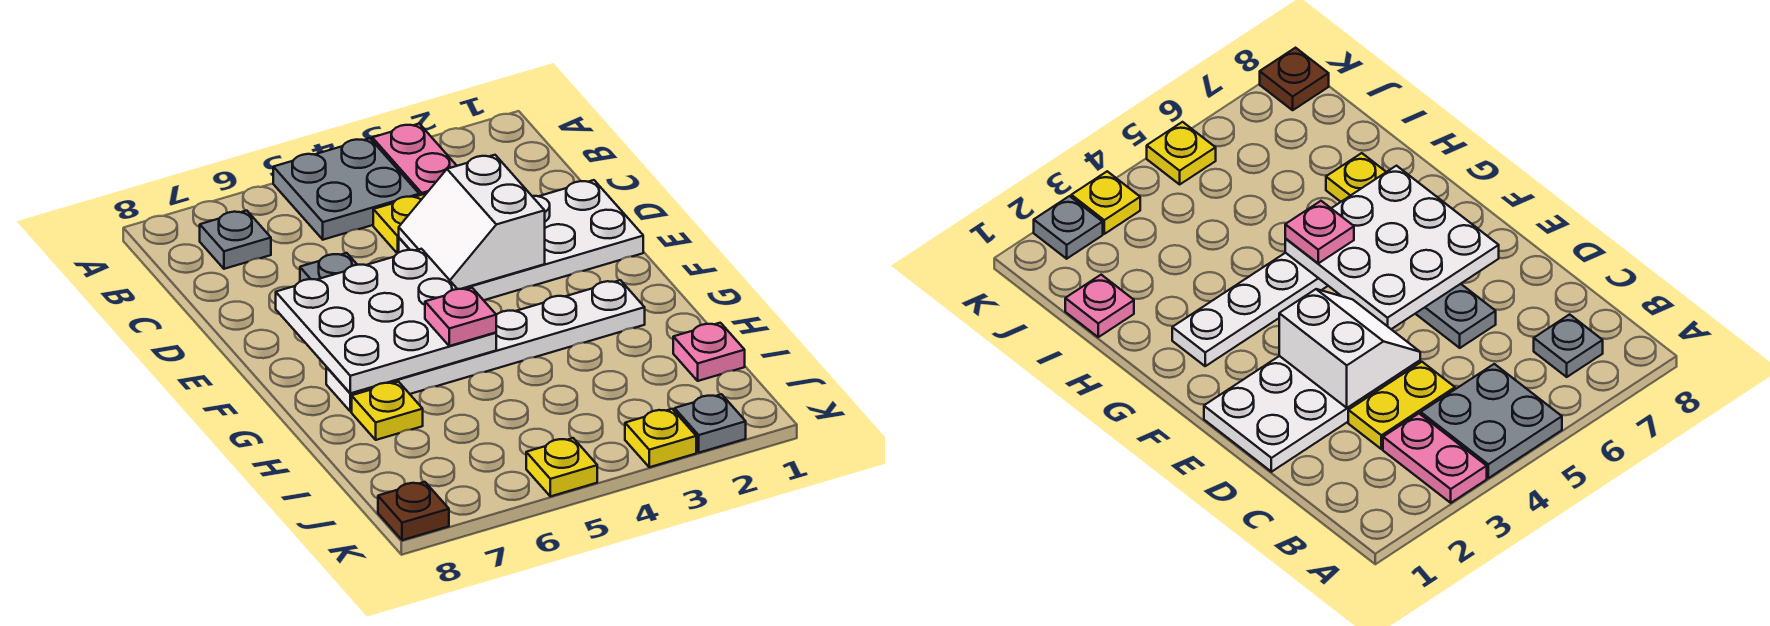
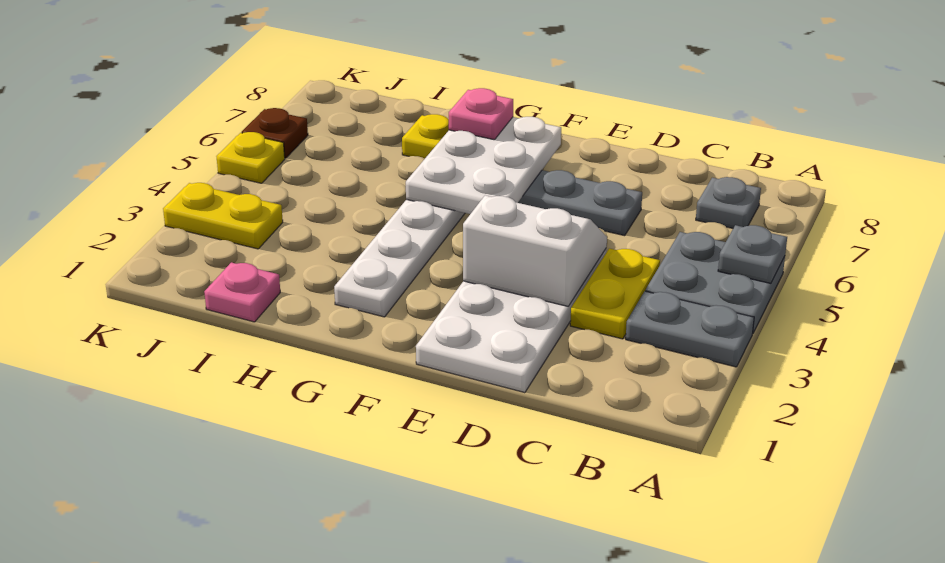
pink 1x2 plate [372,124,457,195] -> grey 1x2 plate [626,291,754,367]
white 3x3 plate [276,249,496,393] -> white 2x3 plate [406,117,561,214]
pink 1x1 plate [425,288,496,346] -> pink 1x1 plate moved to [449,88,513,140]
grey 1x1 plate [675,394,746,453] -> grey 1x1 plate moved to [718,225,787,283]
yellow 1x1 plate [625,409,696,467] -> yellow 1x2 plate [163,183,283,249]
brown 1x1 plate [378,482,449,540] -> brown 1x1 plate moved to [242,108,308,158]

